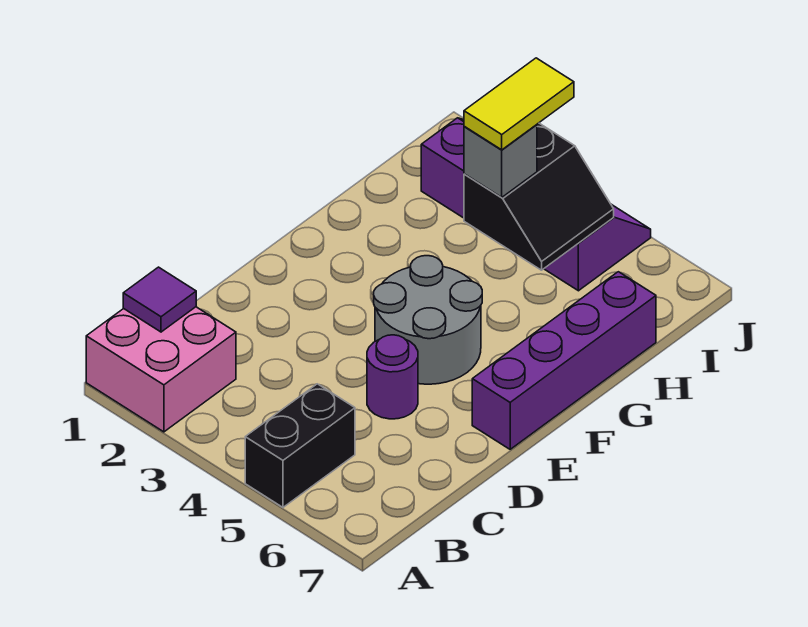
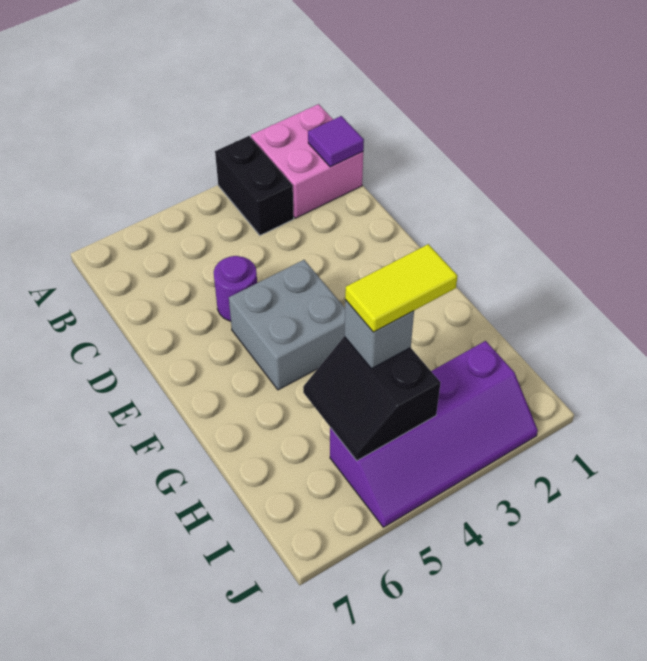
black 1x2 brick [245,384,355,507] -> black 1x2 brick moved to [215,136,294,235]
grey 2x2 round brick [374,256,482,384] -> grey 2x2 brick [229,260,345,390]
purple 1x4 brick [472,272,656,449] -> none
yellow 1x2 tile [464,58,574,150] -> yellow 1x2 tile turned to [345,244,458,332]

